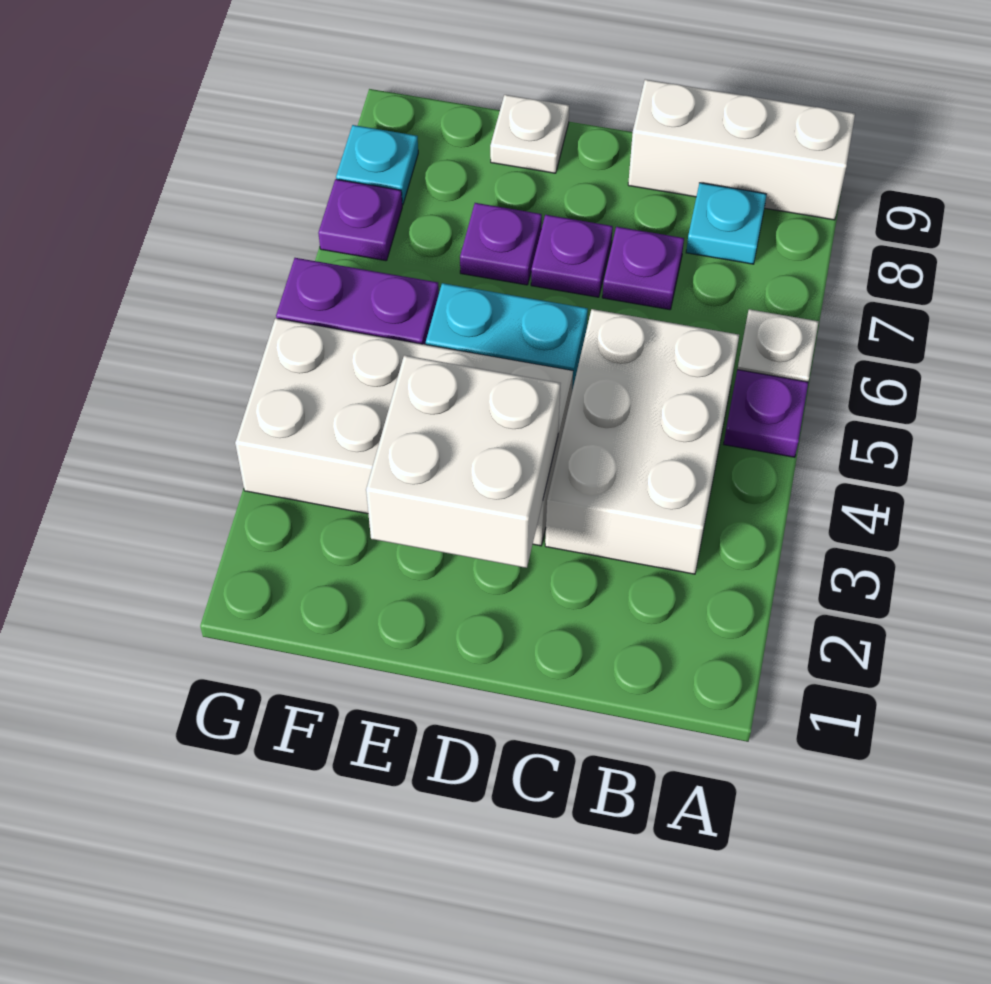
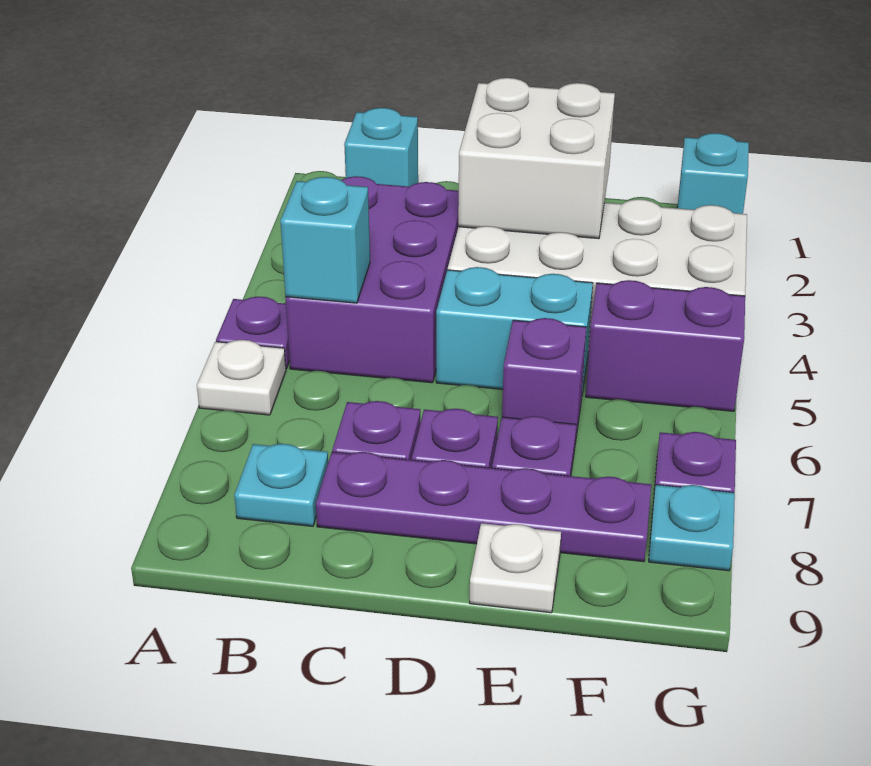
white 1x3 brick [628,79,855,220] -> none
none -> cyan 1x1 brick [344,108,418,187]
white 2x3 brick [545,309,739,574] -> purple 2x3 brick [286,176,459,383]
none -> cyan 1x1 brick [280,177,370,303]
none -> purple 1x4 plate [316,452,651,562]
none -> purple 1x1 brick [502,318,586,443]
none -> cyan 1x1 brick [677,133,749,214]

